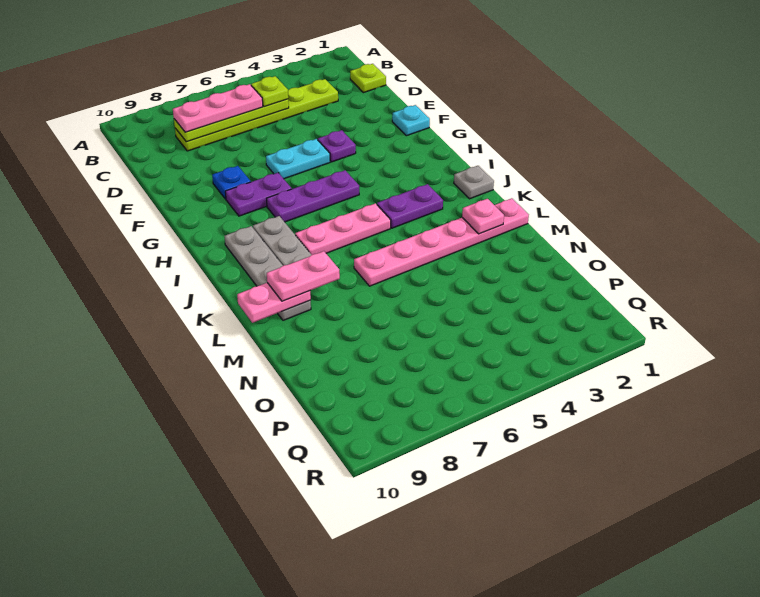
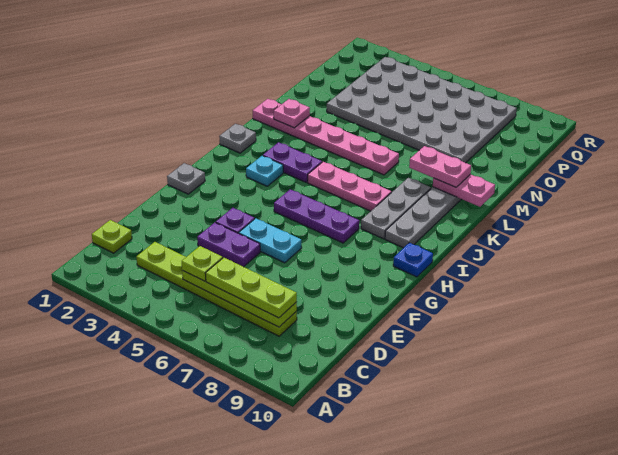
pink 1x3 plate [173,84,263,132] -> lime 1x3 plate [205,258,297,318]
cyan 1x1 plate [392,105,430,136] -> cyan 1x1 plate moved to [246,156,283,186]
blue 1x1 plate [212,166,251,199] -> blue 1x1 plate moved to [393,243,433,277]
none -> grey 1x1 plate [167,163,205,194]
purple 1x2 plate [225,173,292,216] -> purple 1x2 plate moved to [197,222,260,267]
none -> grey 4x6 plate [327,57,517,163]

